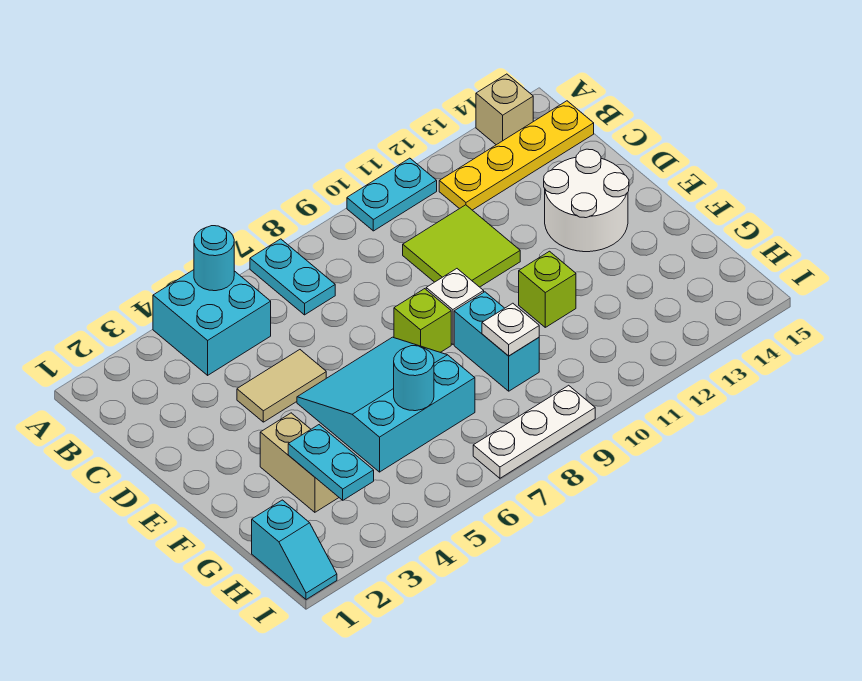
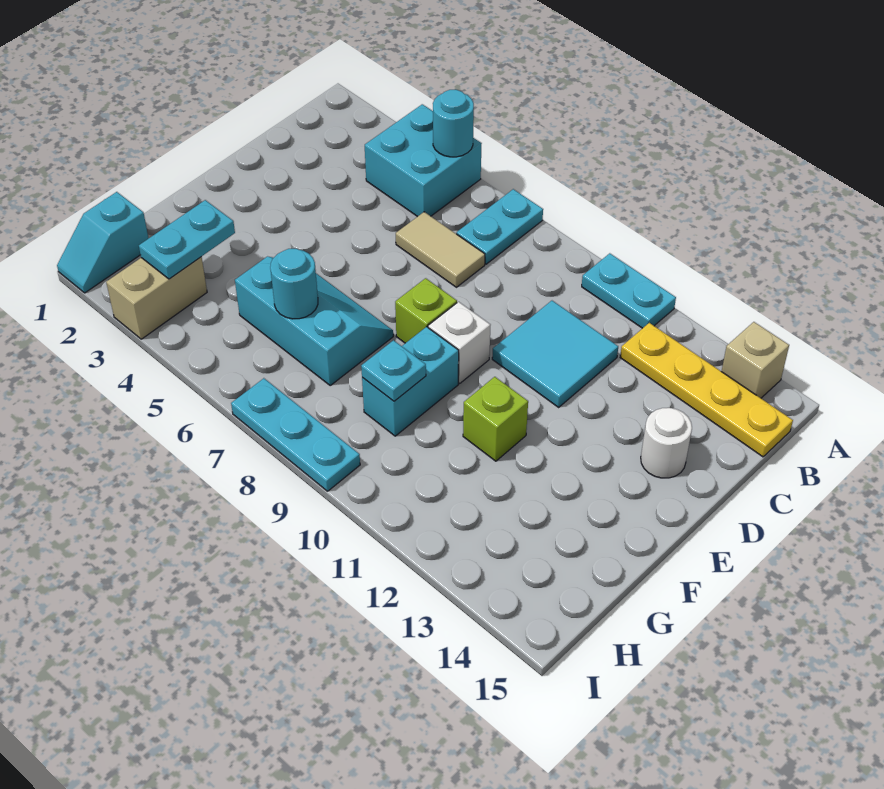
lime 2x2 tile [403,205,520,287] -> cyan 2x2 tile [492,301,618,407]
tan 1x2 tile [237,350,326,422] -> tan 1x2 tile moved to [396,212,485,287]
white 2x2 round brick [544,149,629,252] -> white 1x1 round brick [641,408,692,478]
cyan 3x3 slope [297,337,475,472] -> cyan 2x3 slope [235,256,393,385]
tan 1x2 brick [260,413,339,512] -> tan 1x2 brick moved to [106,257,207,339]
white 1x1 plate [482,303,539,356] -> cyan 1x1 plate [361,340,426,401]
white 1x3 plate [473,385,595,478] -> cyan 1x3 plate [231,378,360,491]

